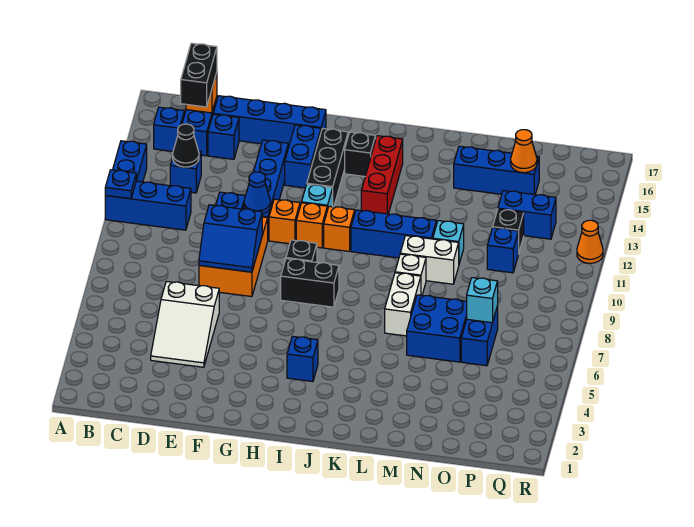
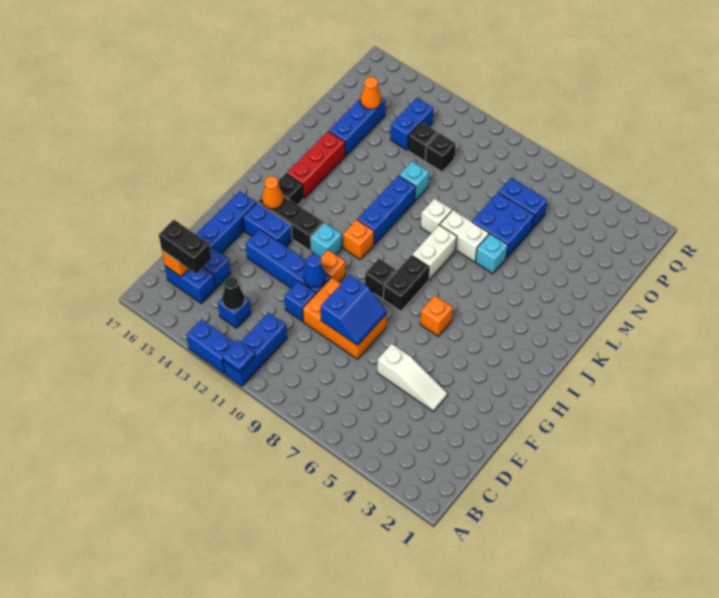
blue 1x1 brick [154,107,184,151] -> none
white 2x3 slope [151,281,219,367] -> white 1x3 slope [377,344,447,412]
orange 1x1 brick [296,203,327,248] -> orange 1x1 brick moved to [420,296,453,336]
blue 1x1 brick [287,336,318,382] -> none
red 1x3 brick [361,136,403,214] -> red 1x3 brick turned to [287,131,345,198]
white 1x2 brick [400,236,459,284] -> white 1x2 brick moved to [412,225,457,280]
cyan 1x1 brick [467,278,498,323] -> cyan 1x1 brick moved to [475,234,508,274]
blue 1x1 brick [487,228,518,273] -> black 1x1 brick [425,133,456,172]
orange 1x1 cone [577,220,603,263] -> orange 1x1 cone moved to [262,176,284,209]

